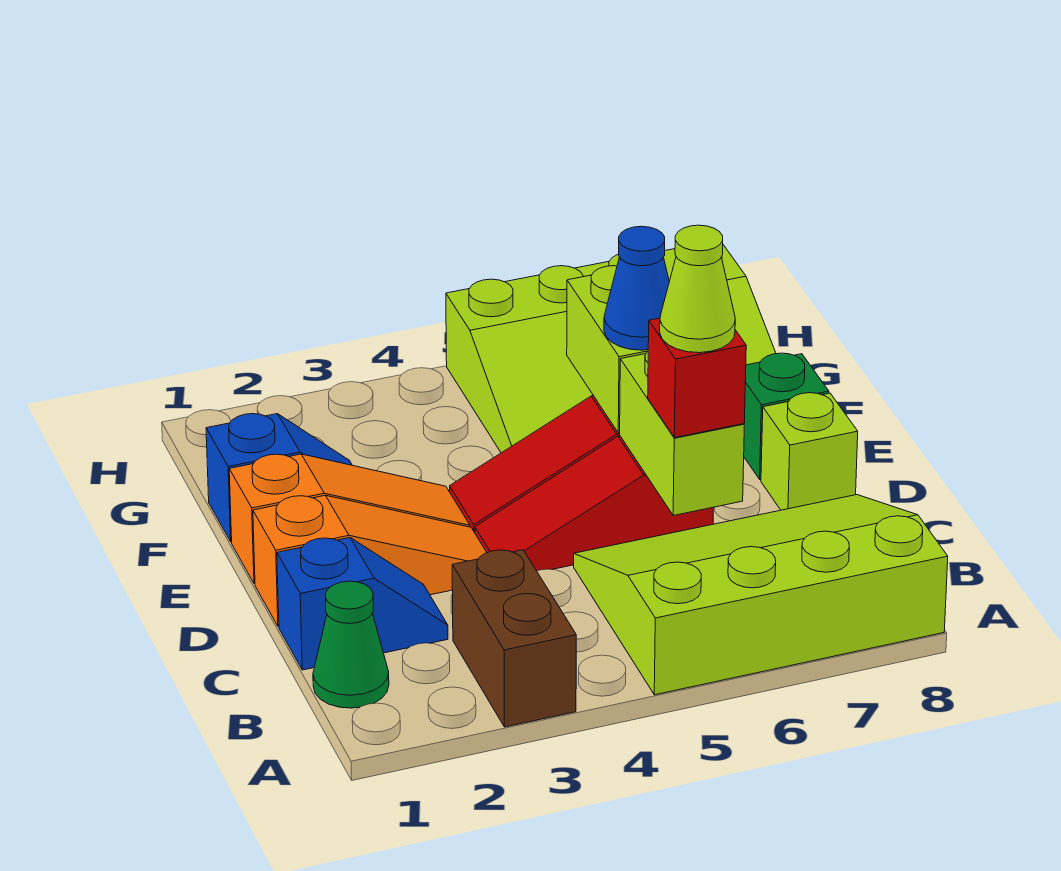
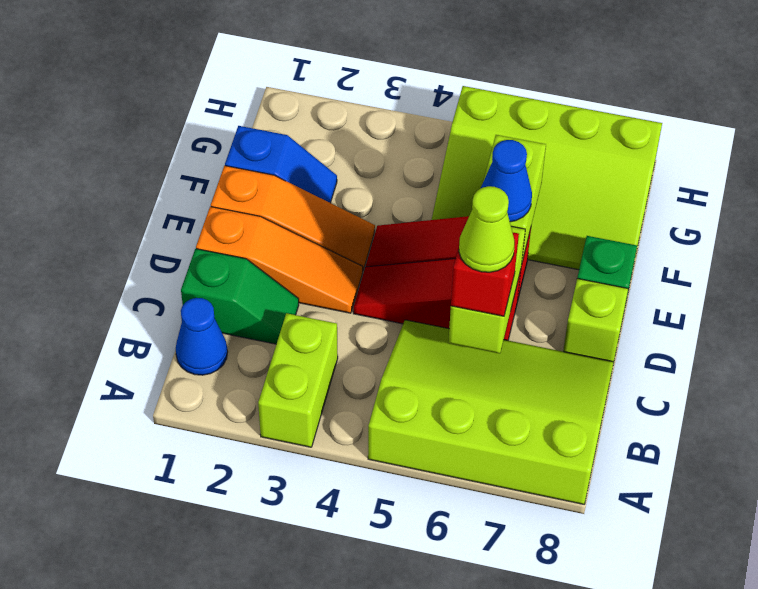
brown 1x2 brick [452,550,576,727] -> lime 1x2 brick [258,313,338,447]
green 1x1 cone [313,581,389,708] -> blue 1x1 cone [176,298,228,375]
blue 1x2 slope [277,538,448,670] -> green 1x2 slope [181,249,299,344]

